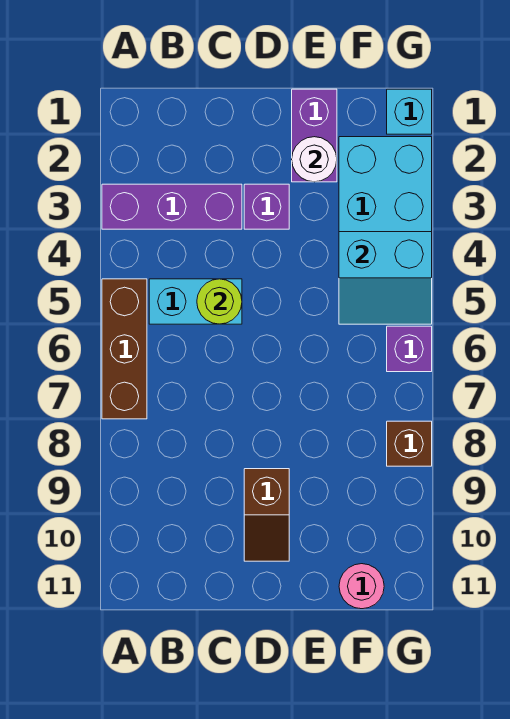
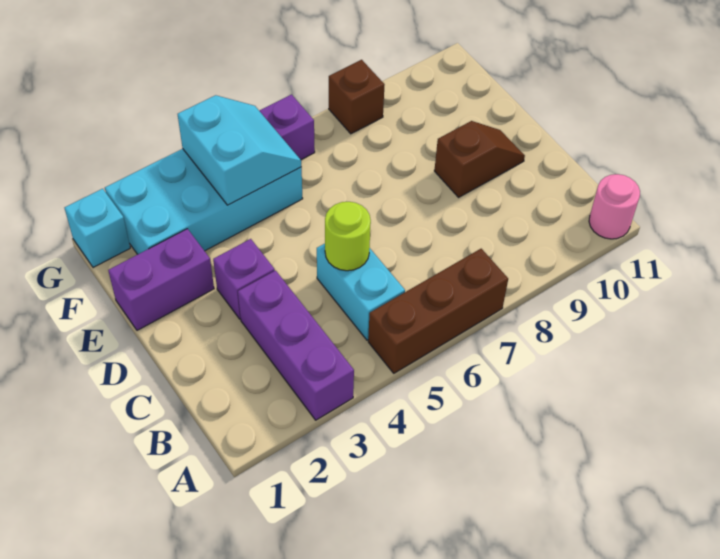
white 1x1 round brick [292,137,337,182] -> none
pink 1x1 round brick [339,564,384,609] -> pink 1x1 round brick moved to [589,174,640,239]

